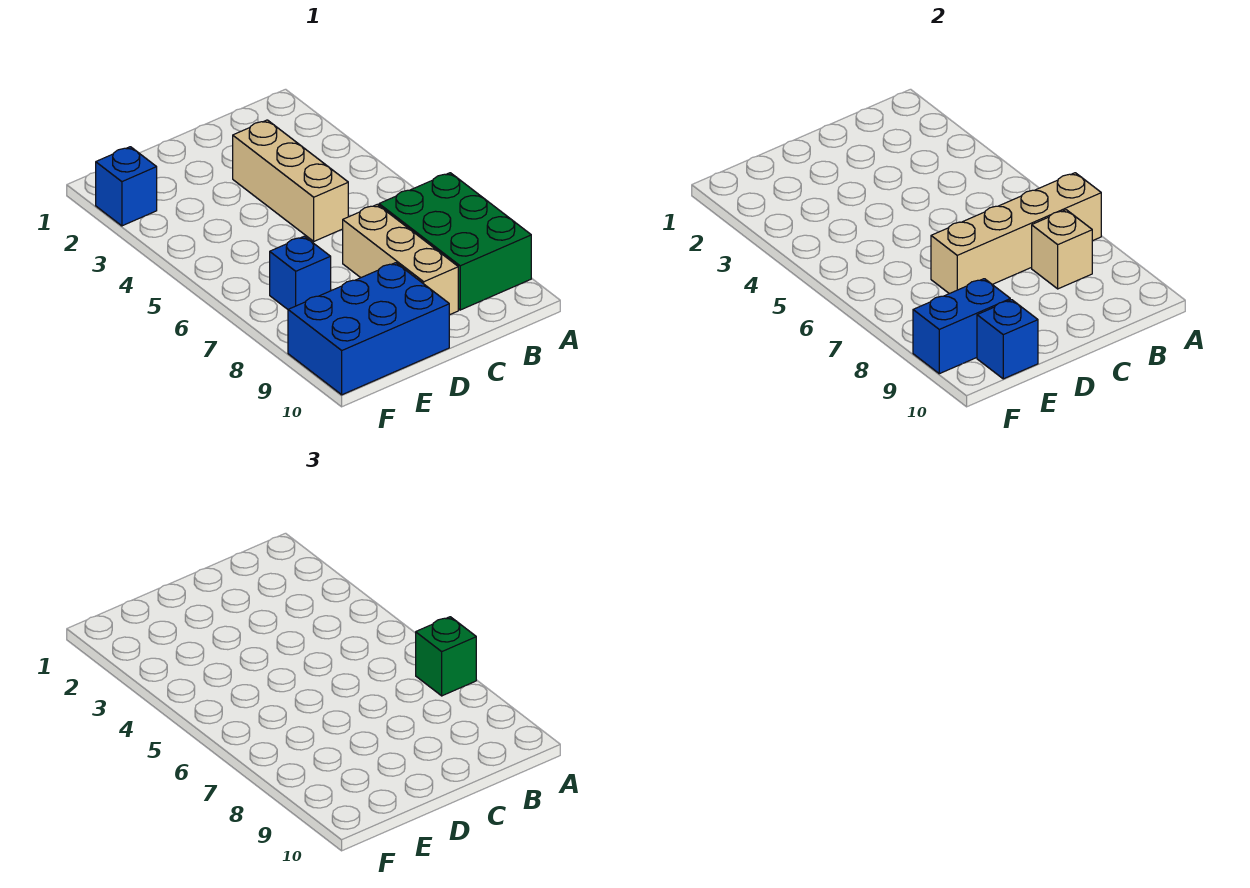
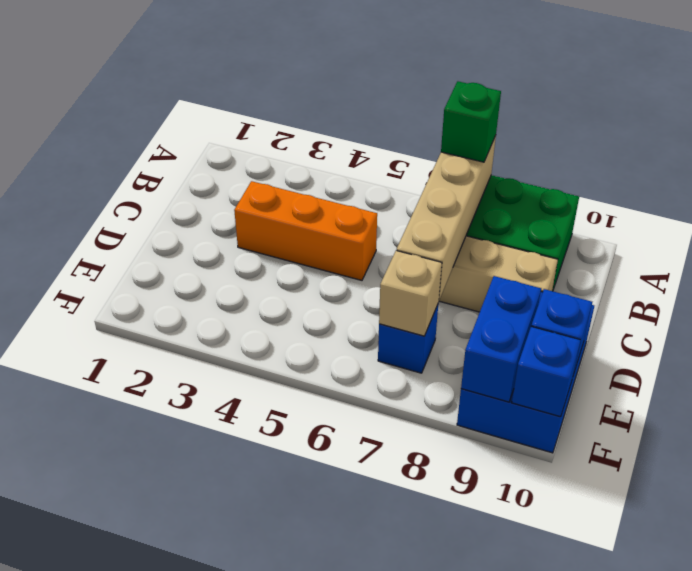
tan 1x1 brick [1032,210,1092,289] -> tan 1x1 brick moved to [379,251,442,336]
tan 1x3 brick [233,120,348,241] -> orange 1x3 brick [234,181,377,280]
blue 1x1 brick [96,147,157,226] -> blue 1x1 brick moved to [512,327,581,417]

